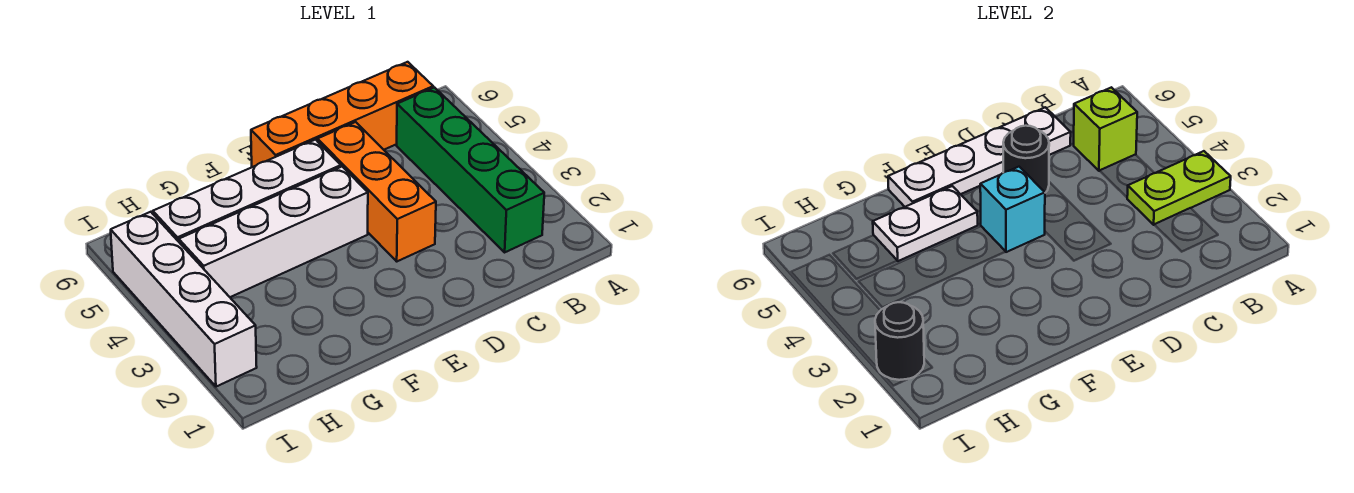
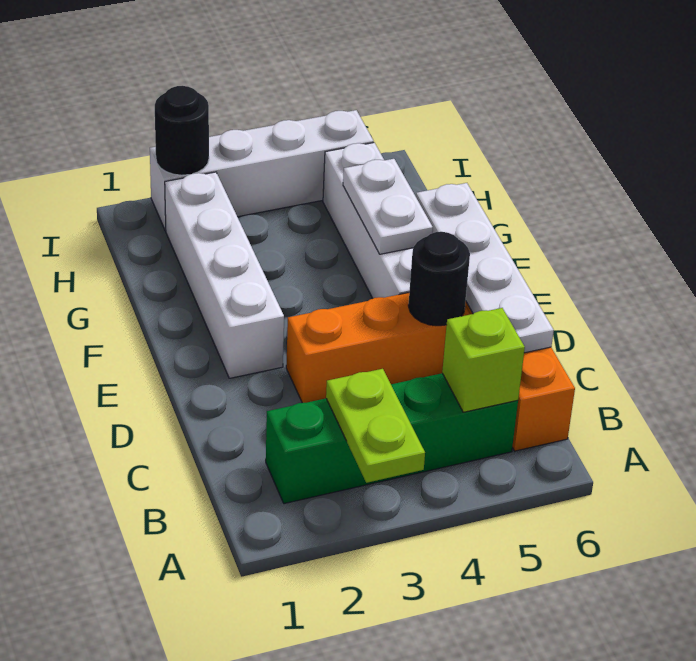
white 1x4 brick [179,167,368,297] -> white 1x4 brick moved to [165,172,284,378]
cyan 1x1 brick [980,167,1045,252] -> none

